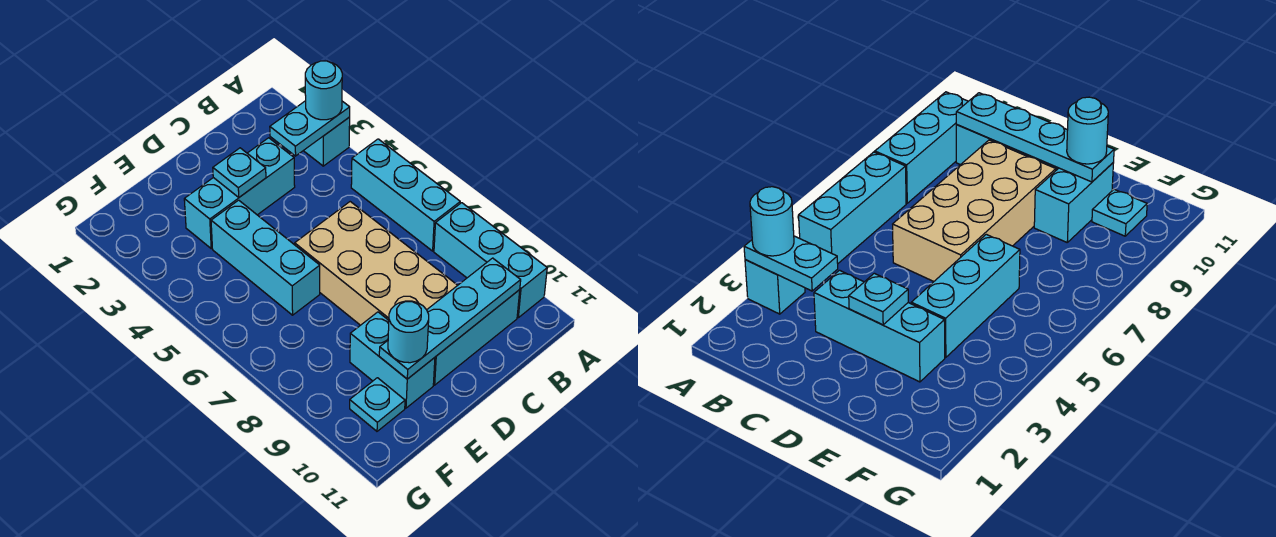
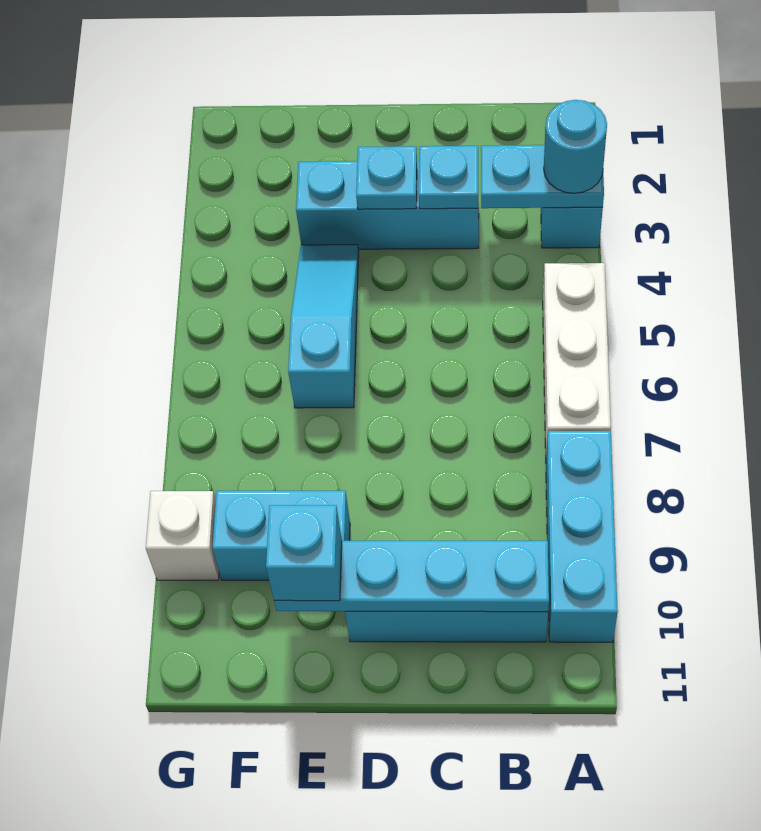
cyan 1x3 brick [351,139,460,251] -> white 1x3 brick [543,263,611,455]
tan 2x4 brick [295,202,458,325] -> none
cyan 1x3 brick [211,200,320,315] -> cyan 1x3 slope [288,245,359,408]
cyan 1x2 brick [350,312,435,408] -> cyan 1x2 brick turned to [212,491,350,580]
cyan 1x1 round brick [388,301,429,363] -> cyan 1x1 brick [266,505,342,601]
cyan 1x1 plate [350,378,405,431] -> cyan 1x1 plate moved to [419,146,478,209]
none -> white 1x1 brick [146,491,219,580]

